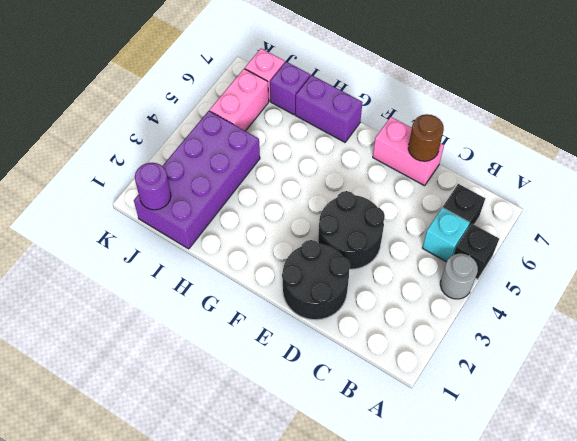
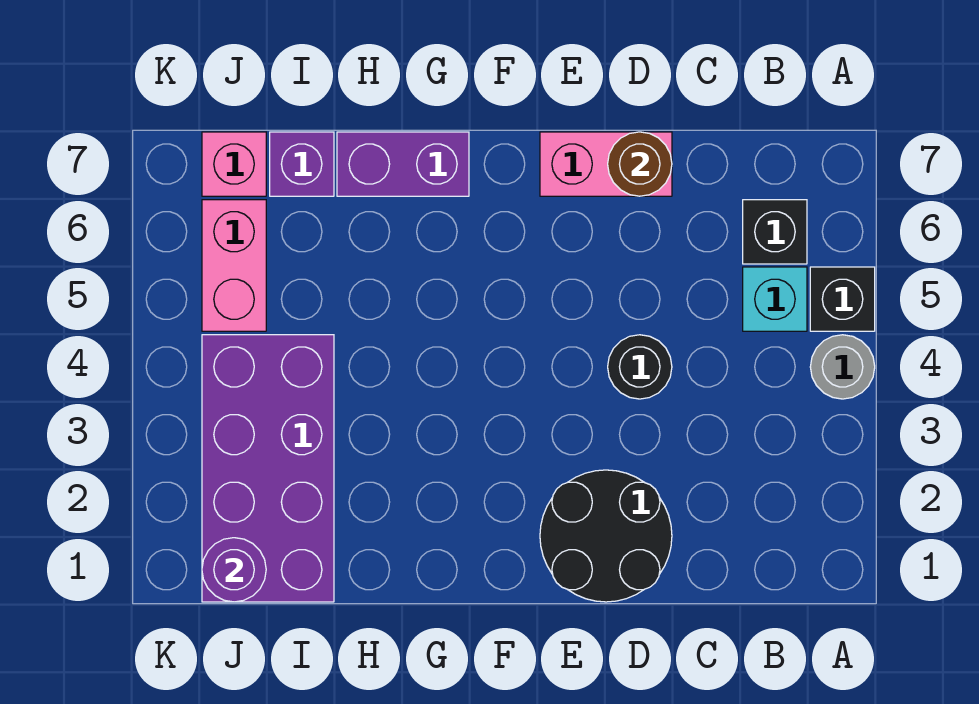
black 2x2 round brick [318,191,385,269] -> black 1x1 round brick [608,335,672,399]

